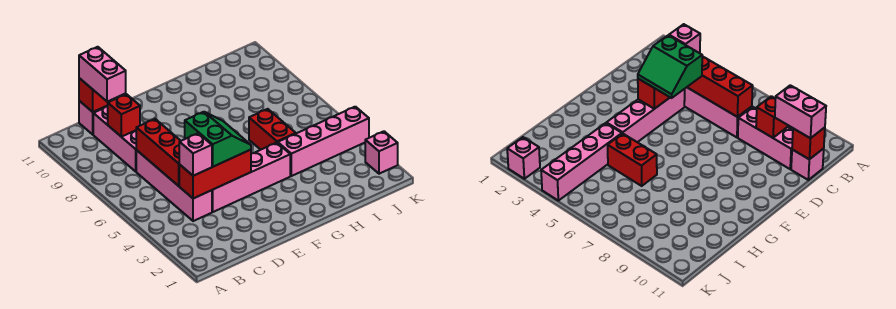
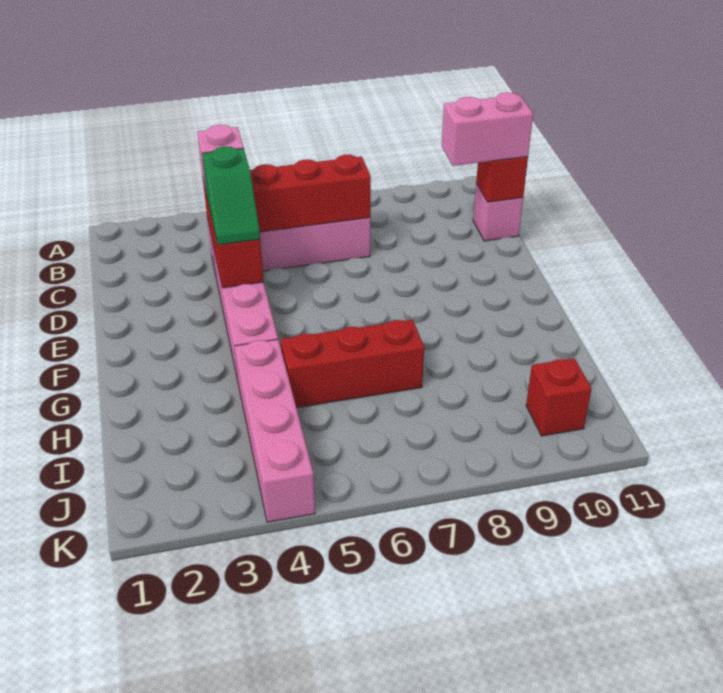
pink 1x3 brick [93,106,136,172] -> none
red 1x1 brick [107,94,140,137] -> red 1x1 brick moved to [526,358,592,436]
green 2x2 slope [185,112,251,167] -> green 1x2 slope [202,146,260,245]
red 1x2 brick [249,109,296,150] -> red 1x3 brick [281,319,424,408]
pink 1x1 brick [365,131,398,174] -> none

